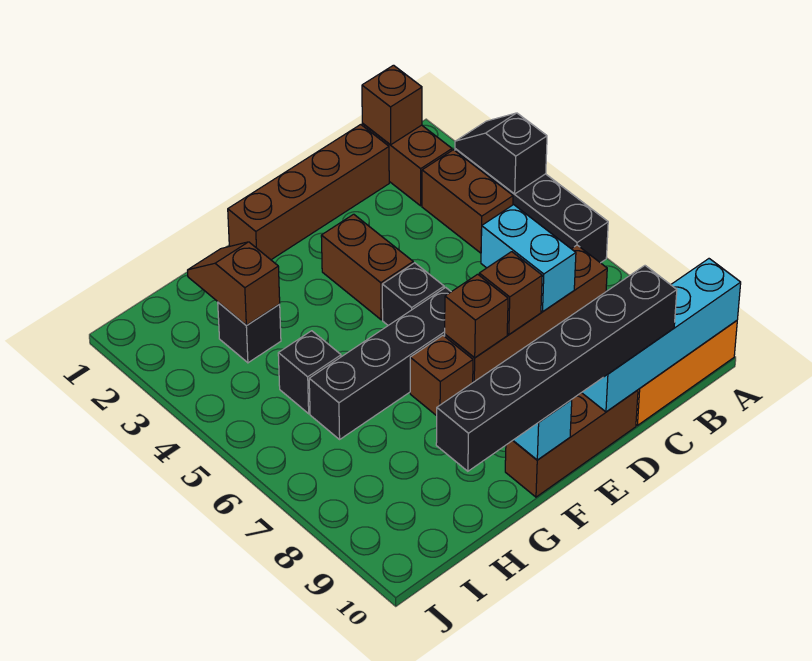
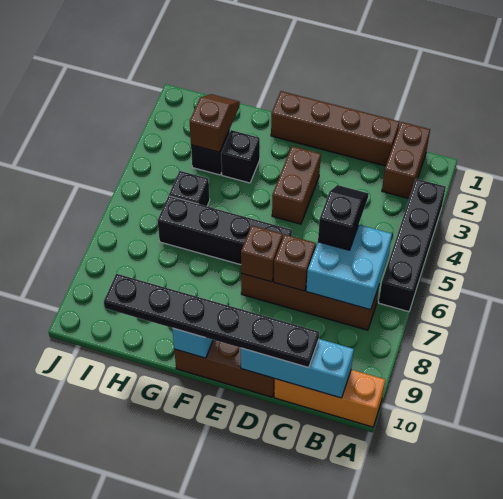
black 1x2 slope [455,113,547,194] -> black 1x2 slope moved to [318,185,368,250]
cyan 1x4 brick [582,259,741,412] -> cyan 1x3 brick [241,339,354,398]
brown 1x1 brick [362,65,422,145] -> none
brown 1x2 brick [422,150,513,253] -> none
cyan 1x2 brick [481,205,576,312] -> cyan 2x2 brick [306,225,392,310]
black 1x6 brick [436,266,677,471] -> black 1x6 plate [104,274,319,368]
black 1x1 brick [382,263,444,325] -> black 1x1 brick moved to [221,130,260,183]
brown 1x1 brick [410,336,473,416] -> none

